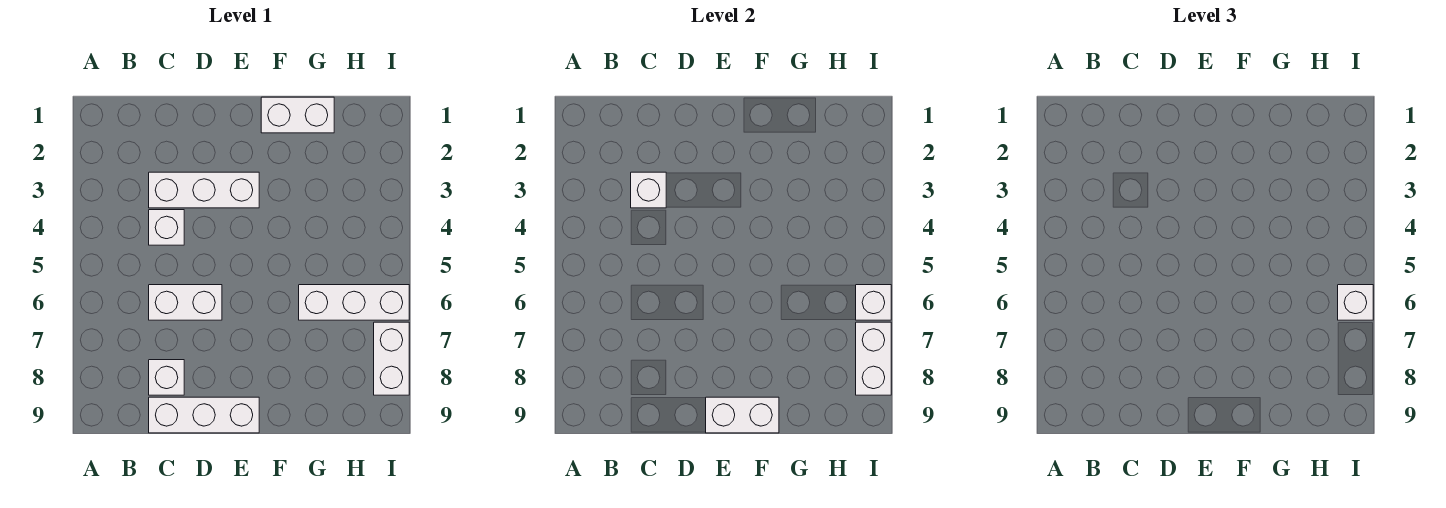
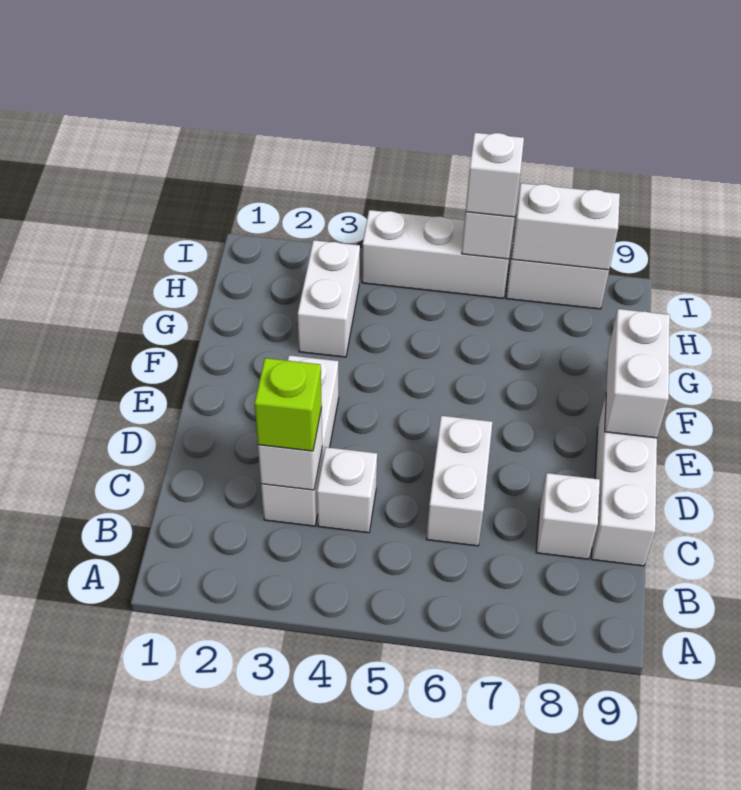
none -> lime 1x1 brick [255,358,322,451]
white 1x2 brick [261,97,334,133] -> white 1x2 brick moved to [298,240,360,357]
white 1x3 brick [299,285,409,320] -> white 1x3 brick turned to [362,210,509,298]

